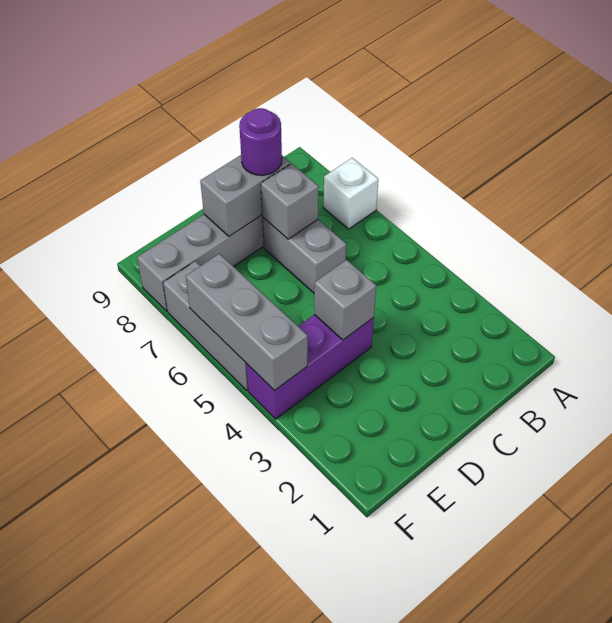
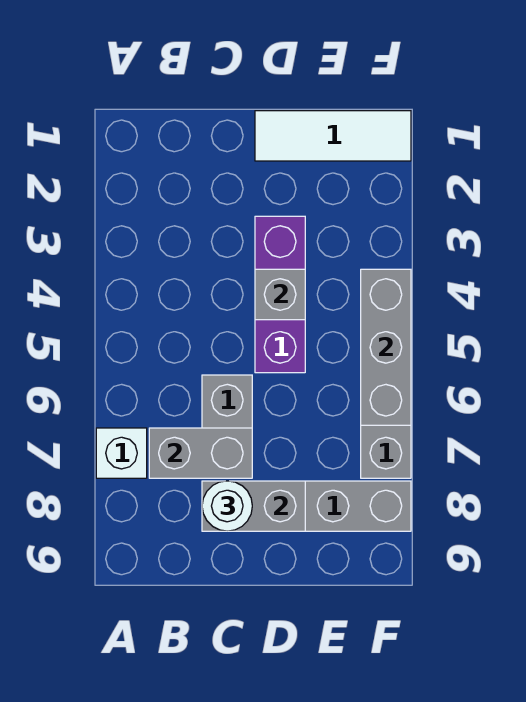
grey 1x1 brick [261,163,319,239] -> grey 1x2 brick [149,428,252,478]
purple 1x1 round brick [239,108,282,175] -> white 1x1 round brick [202,481,252,531]
none -> white 1x3 tile [255,111,411,161]
purple 1x3 brick [246,315,374,419] -> purple 1x3 brick turned to [255,216,305,373]

